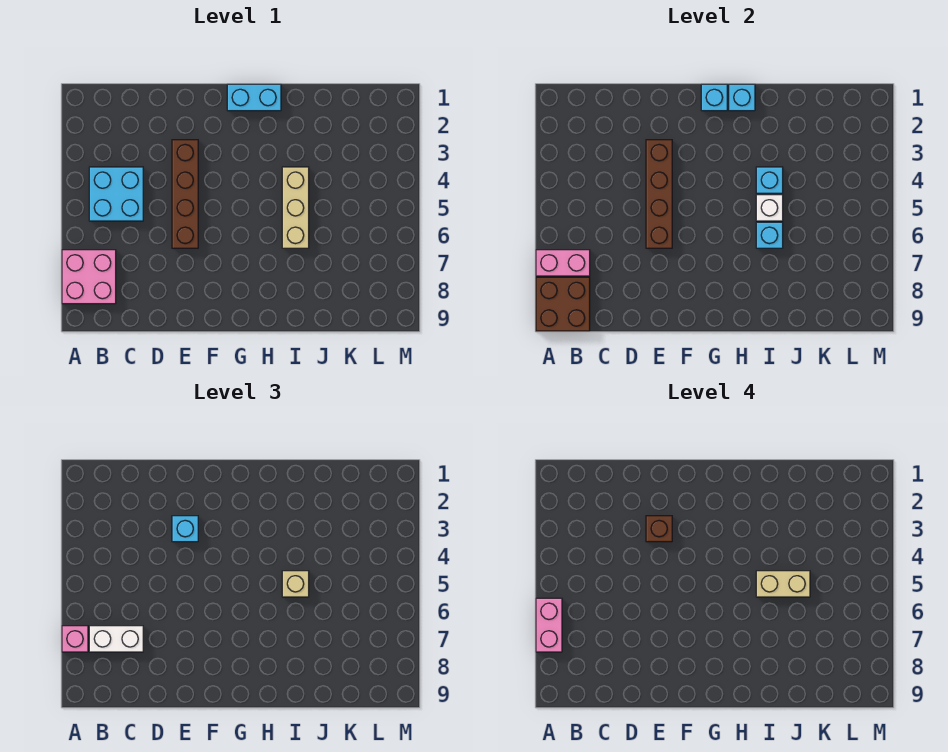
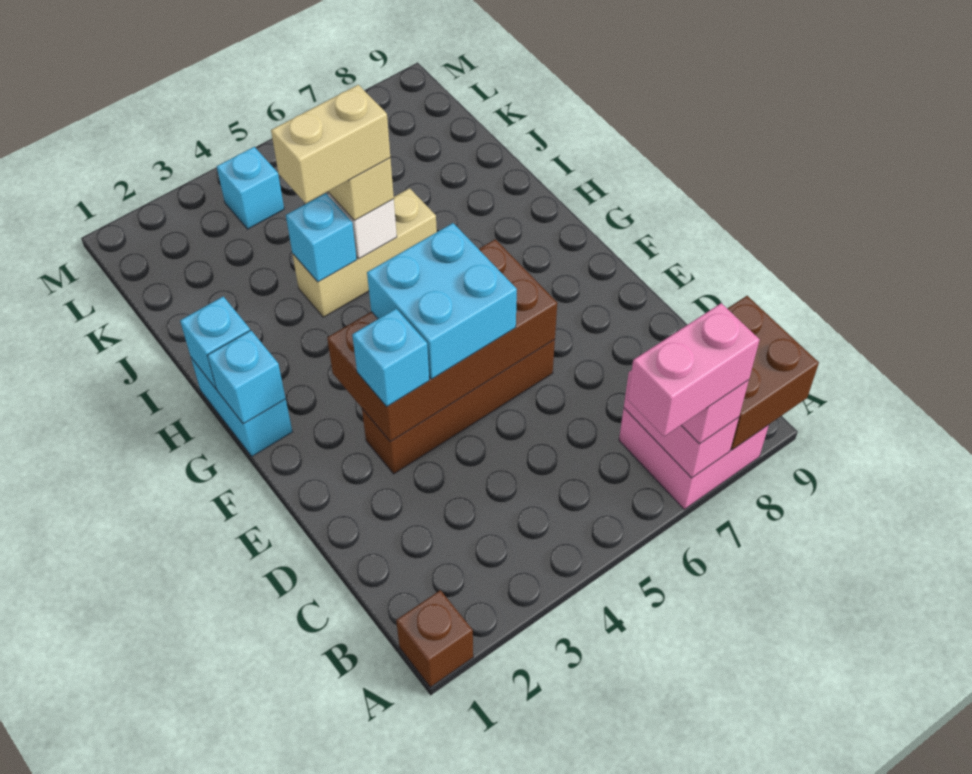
cyan 2x2 brick [89,167,143,221] -> cyan 2x2 brick moved to [367,223,517,379]
white 1x2 brick [89,626,143,652] -> none
brown 1x4 brick [646,140,672,248] -> brown 2x4 brick [327,239,557,442]
brown 1x1 brick [646,516,672,542] -> brown 1x1 brick moved to [396,590,473,687]
tan 1x2 brick [756,571,810,597] -> tan 1x2 brick turned to [271,85,390,203]
cyan 1x1 brick [756,222,783,248] -> cyan 1x1 brick moved to [217,147,284,229]

